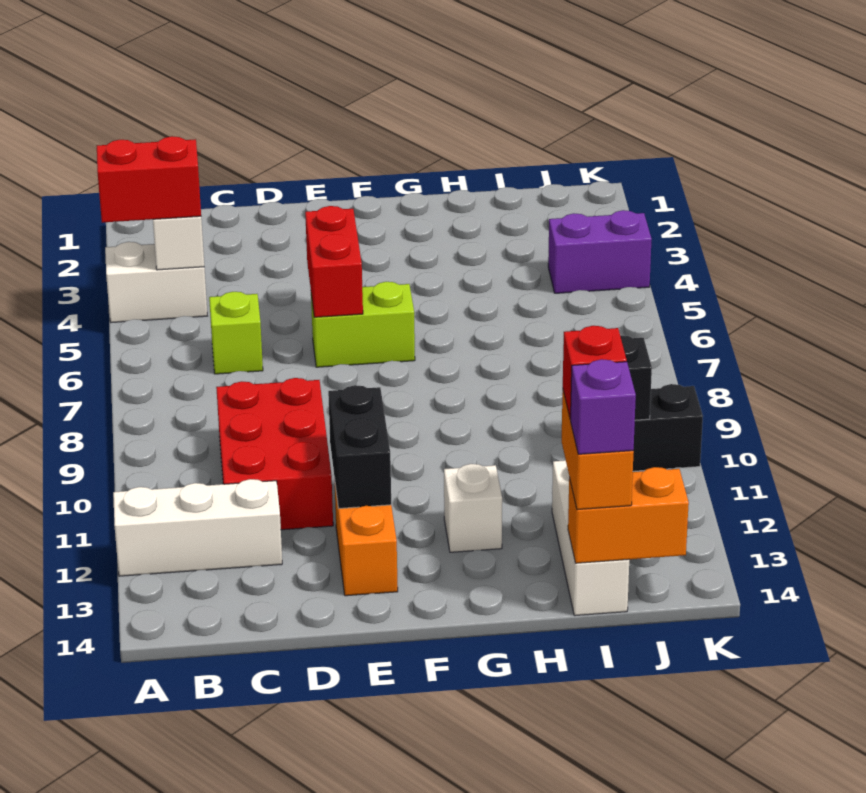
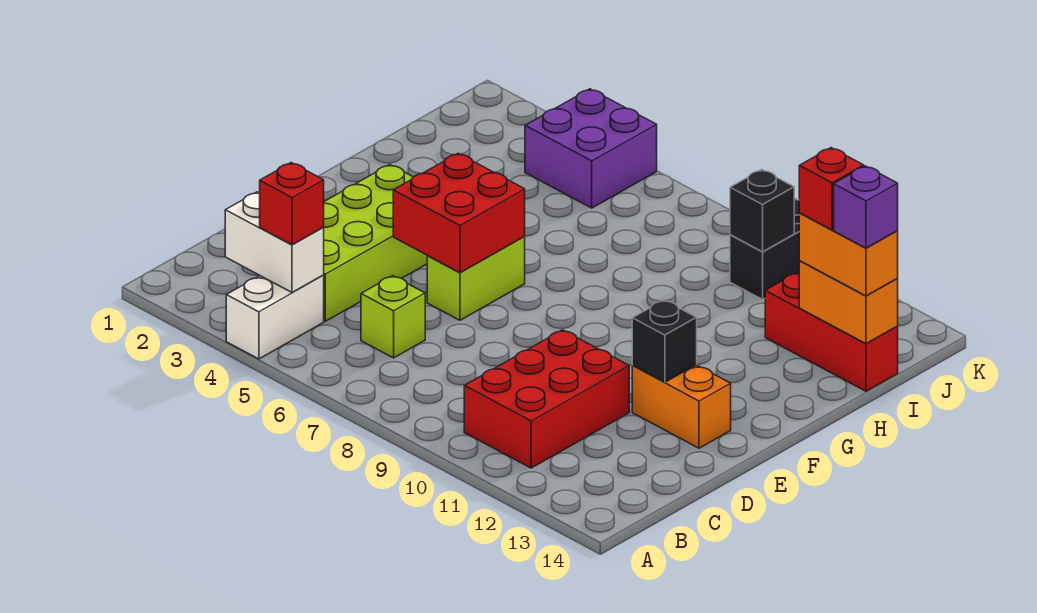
red 1x2 brick [97,136,201,223] -> red 1x1 brick [260,163,324,245]
white 1x3 brick [113,479,282,576] -> none
none -> lime 2x4 brick [259,165,428,321]
red 2x3 brick [216,378,333,530] -> red 2x3 brick turned to [464,330,629,468]
red 1x2 brick [305,206,363,317] -> red 2x2 brick [393,153,525,273]
black 1x2 brick [328,385,391,509] -> black 1x1 brick [632,300,697,382]
white 1x1 brick [444,464,502,552] -> none
white 1x3 brick [552,460,629,616] -> red 1x3 brick [765,273,898,391]
orange 1x2 brick [568,467,689,563] -> orange 1x2 brick turned to [799,261,898,344]
purple 1x2 brick [548,210,652,293] -> purple 2x2 brick [525,89,657,208]

